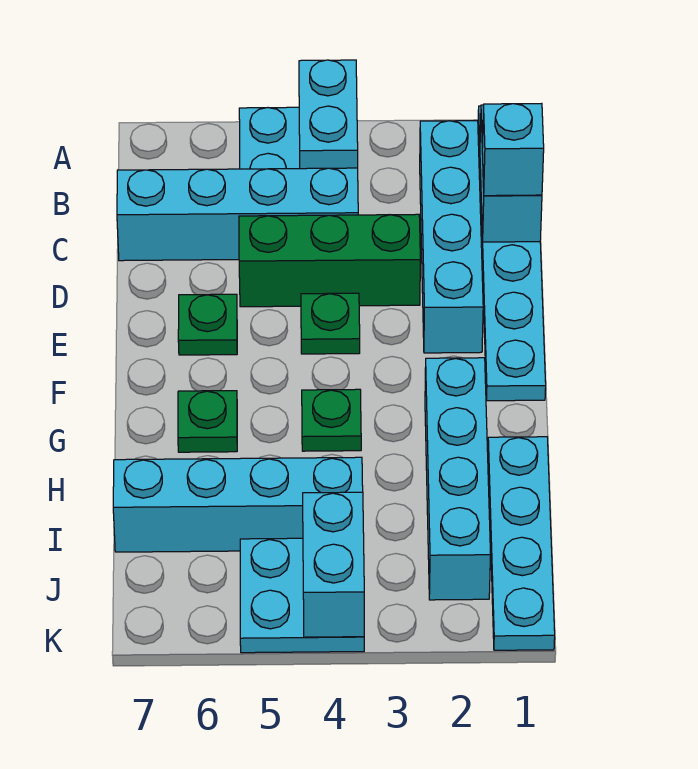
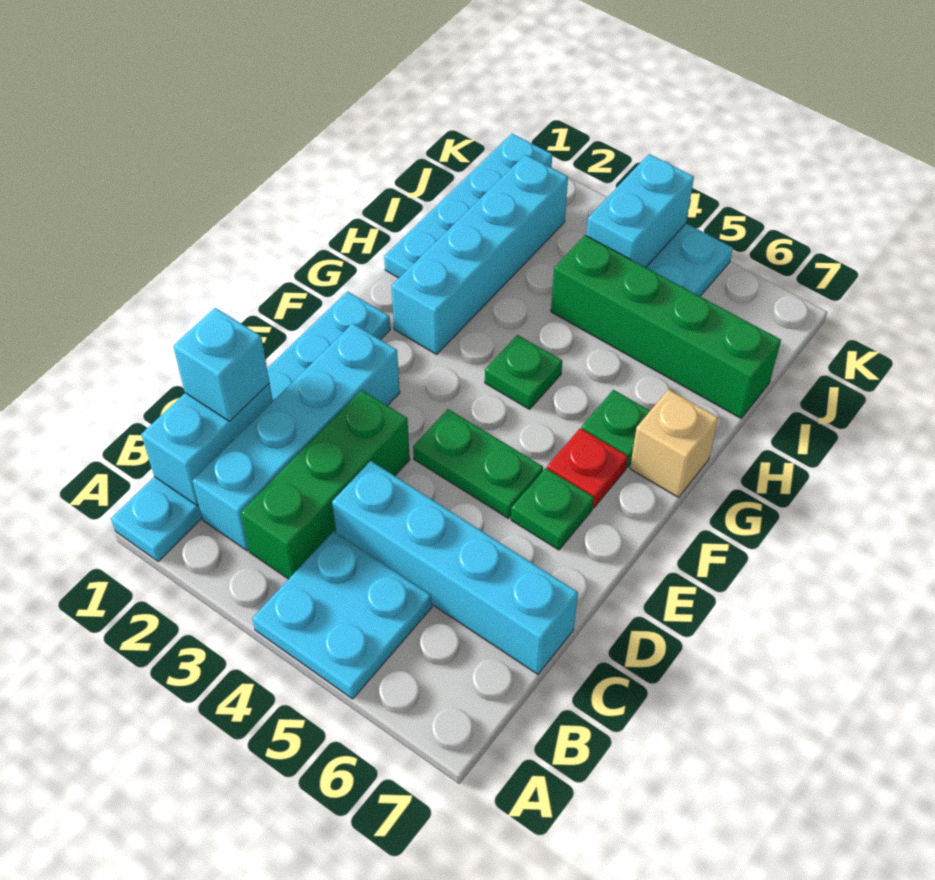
cyan 1x2 brick [299,60,358,169] -> none
green 1x3 brick [239,214,420,307] -> green 1x3 brick turned to [240,390,410,579]
green 1x1 plate [301,293,360,354] -> green 1x2 plate [413,409,543,518]
none -> red 1x1 plate [547,428,628,508]
none -> tan 1x1 brick [630,389,718,497]
cyan 1x4 brick [113,457,363,552] -> green 1x4 brick [551,235,781,418]

